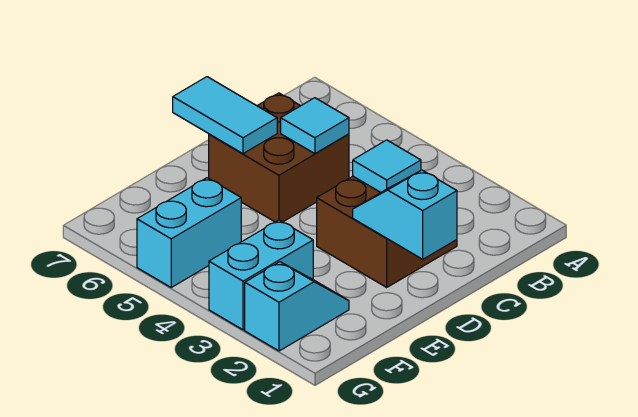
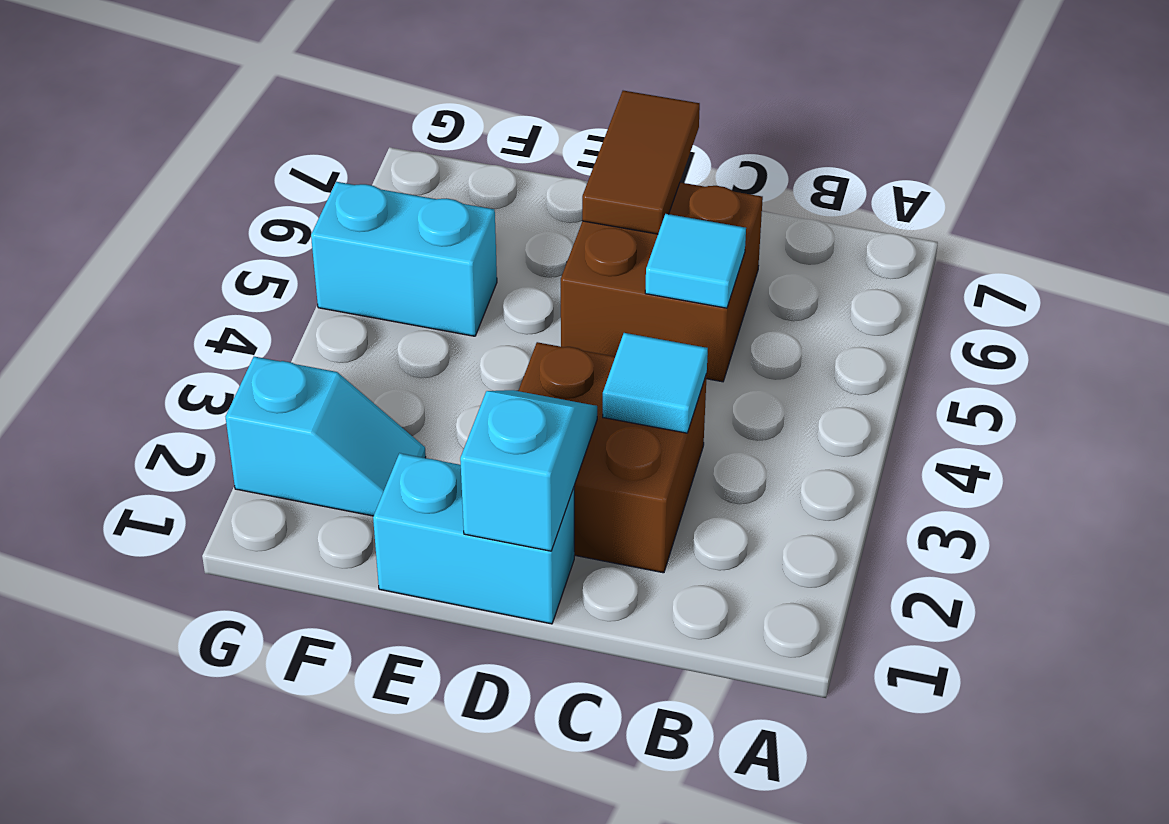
cyan 1x2 tile [173,77,277,154] -> brown 1x2 tile [582,91,700,234]
cyan 1x2 brick [209,220,313,330] -> cyan 1x2 brick moved to [373,453,574,624]

